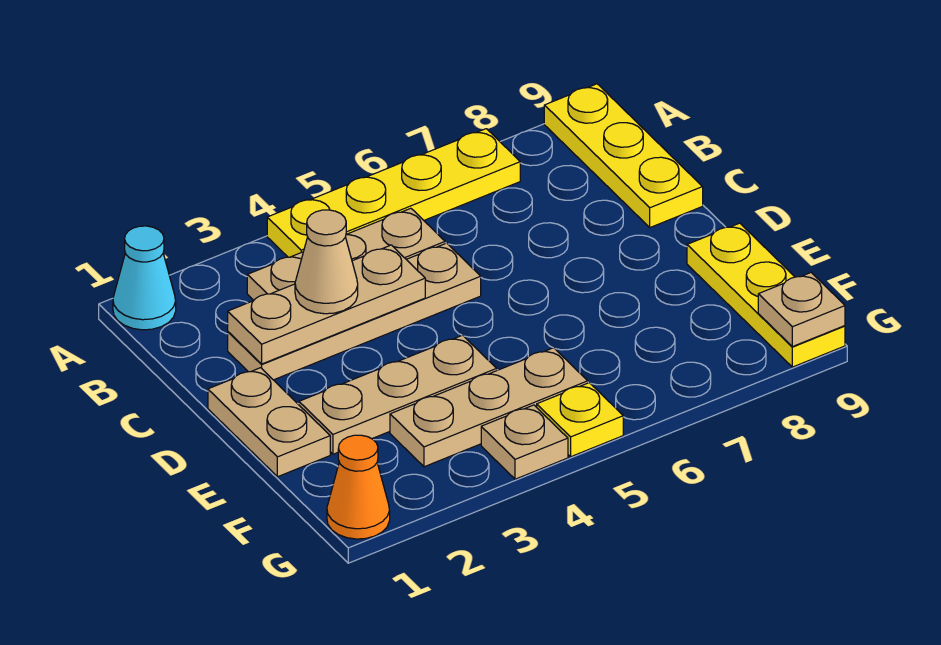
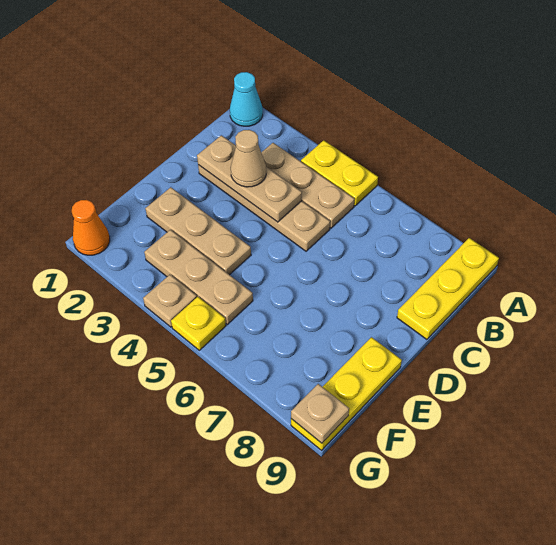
yellow 1x4 plate [267,129,520,257] -> yellow 1x2 plate [301,140,378,206]
tan 1x2 plate [208,368,330,477] -> none

